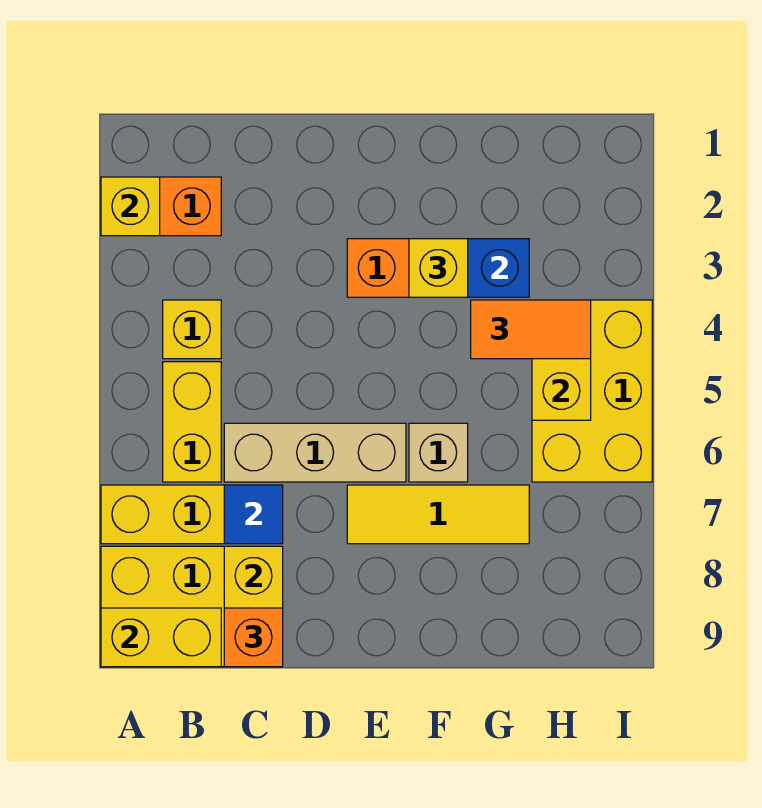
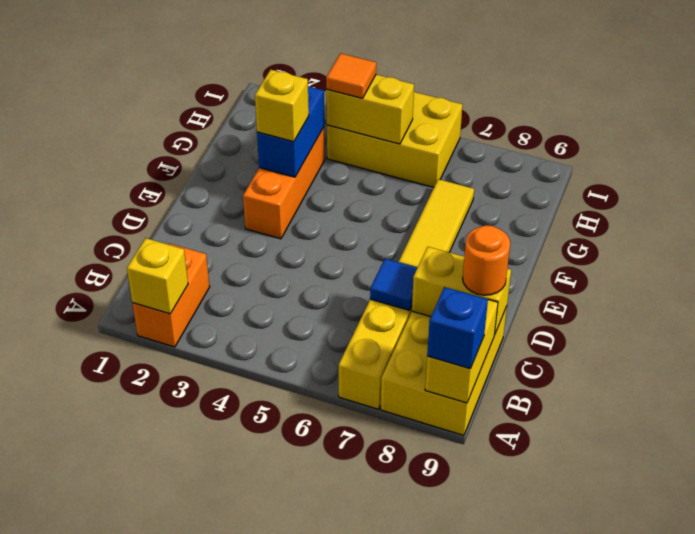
none -> blue 1x1 brick [427,287,488,369]
yellow 1x1 brick [163,300,221,359] -> none
yellow 1x2 brick [163,362,221,482] -> none
tan 1x3 brick [224,423,406,482] -> none
orange 1x1 brick [224,608,283,667] -> orange 1x1 round brick [463,225,510,295]
tan 1x1 brick [409,423,468,482] -> none
orange 1x2 tile [471,300,591,359] -> orange 1x1 tile [326,53,376,98]

